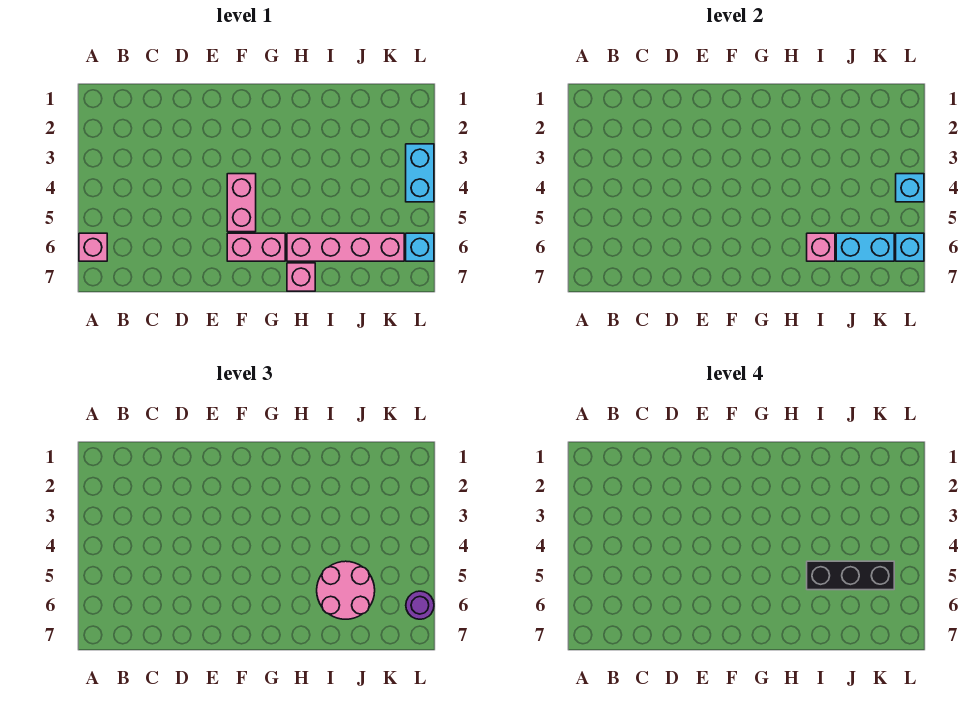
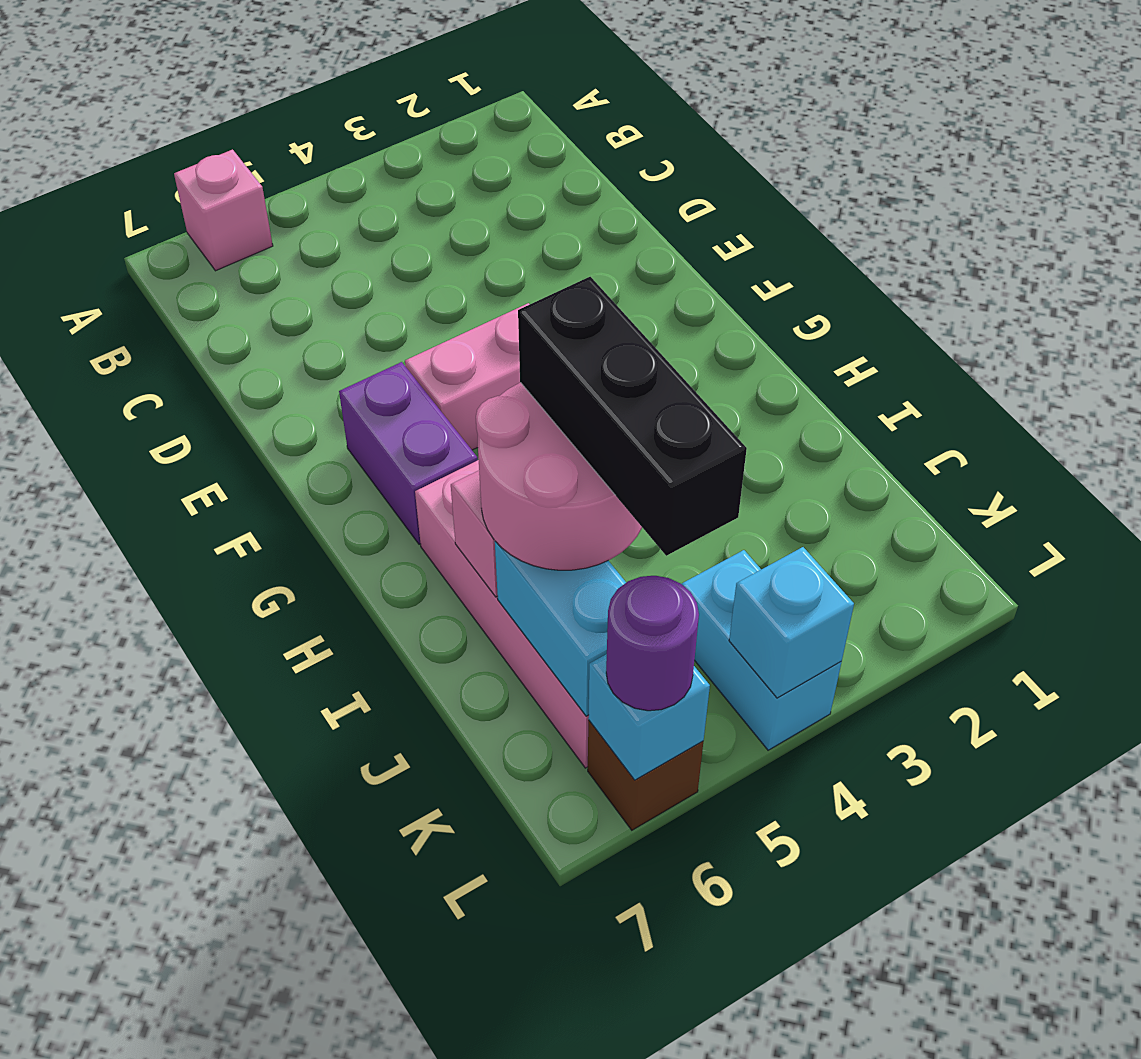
pink 1x2 brick [227,233,285,261] -> purple 1x2 brick [339,362,478,544]
pink 1x1 brick [287,263,315,291] -> none
cyan 1x2 brick [406,144,434,202] -> cyan 1x2 brick turned to [682,550,841,750]
cyan 1x1 brick [406,233,434,261] -> brown 1x1 brick [588,720,703,830]

